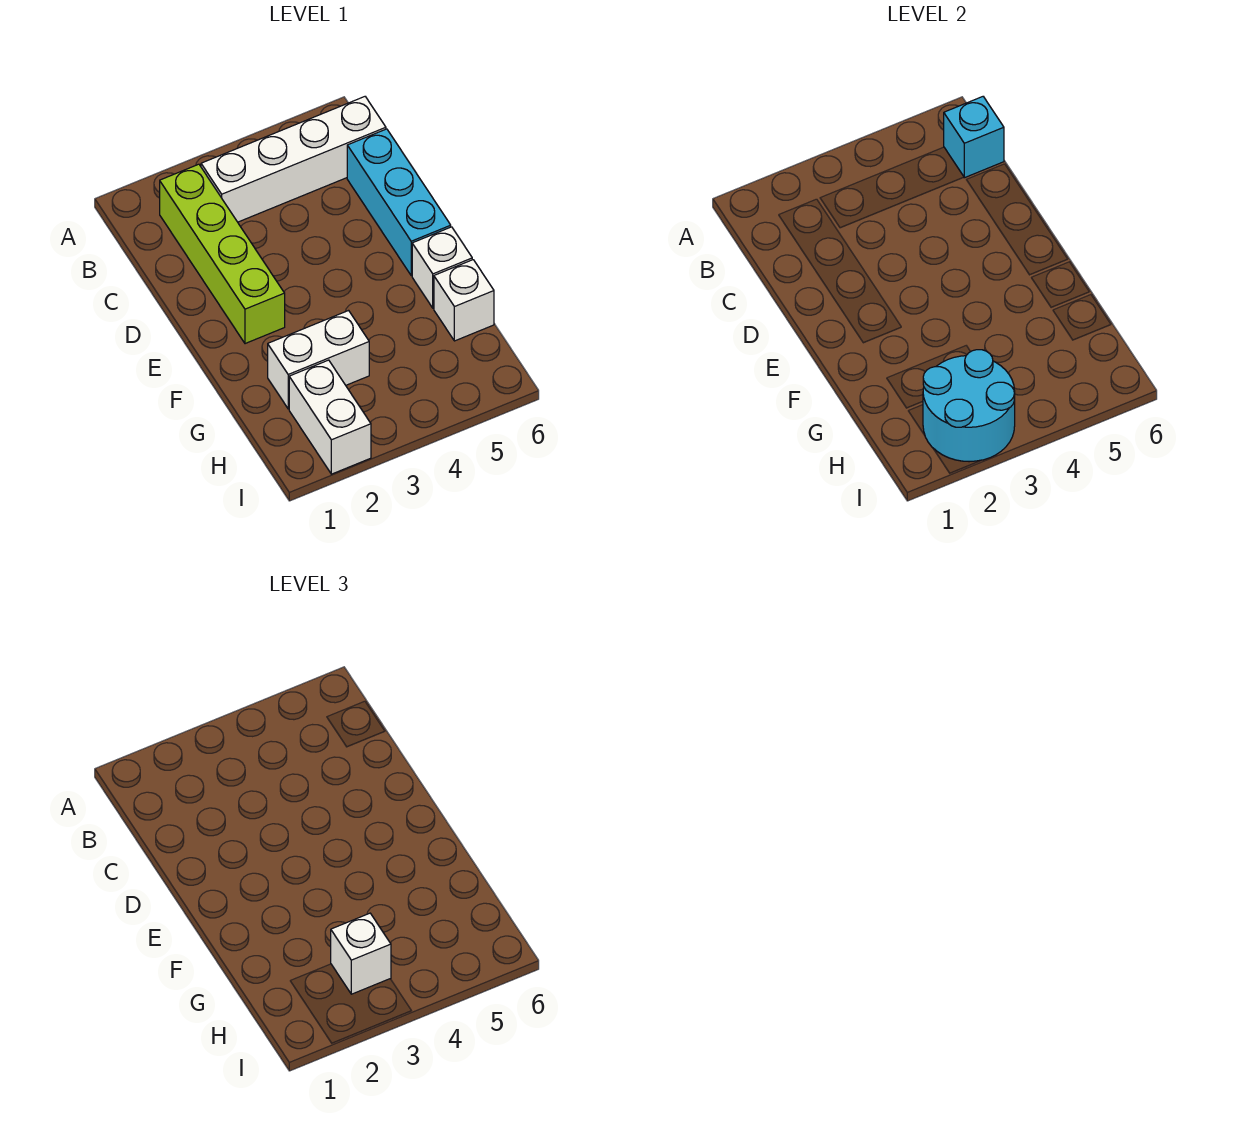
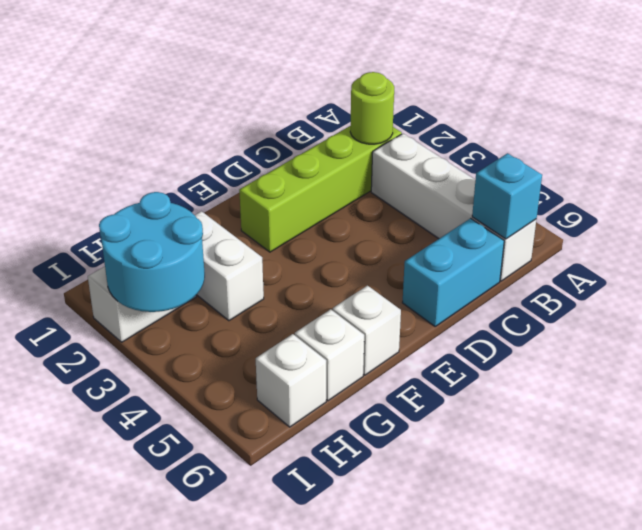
none -> lime 1x1 round brick [350,72,394,144]
cyan 1x3 brick [347,129,451,276] -> cyan 1x2 brick [402,218,504,326]
white 1x1 brick [331,913,391,994] -> white 1x1 brick moved to [256,334,326,427]

